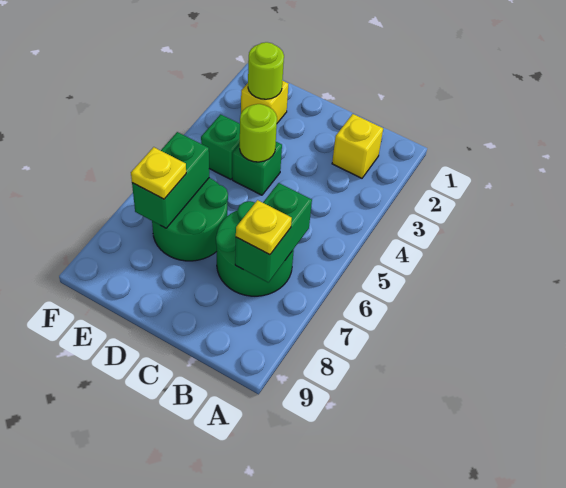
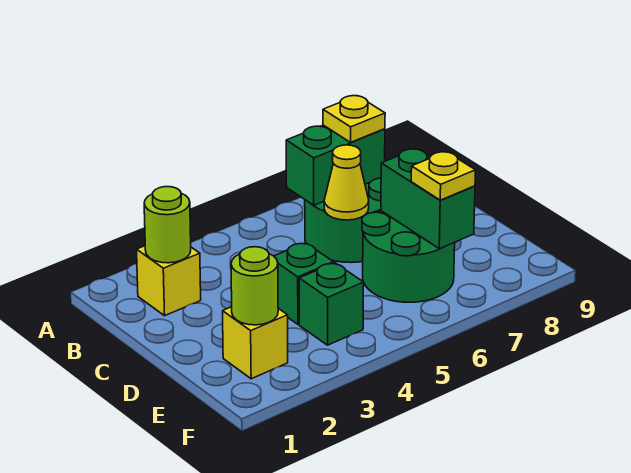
none -> yellow 1x1 cone [324,145,369,220]
lime 1x1 round brick [240,104,277,162] -> lime 1x1 round brick moved to [144,187,191,263]
green 1x2 brick [132,132,209,228] -> green 1x2 brick turned to [381,149,475,249]

